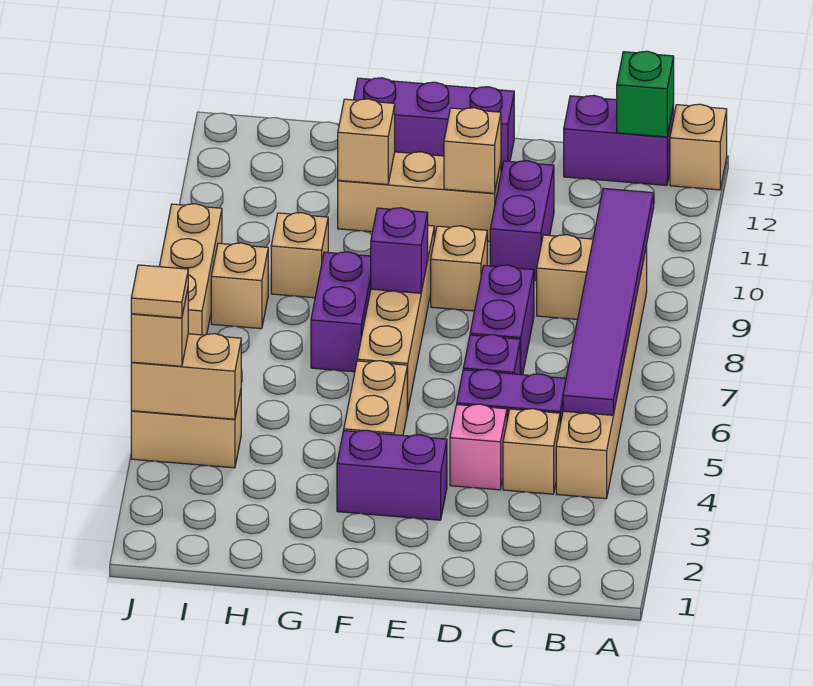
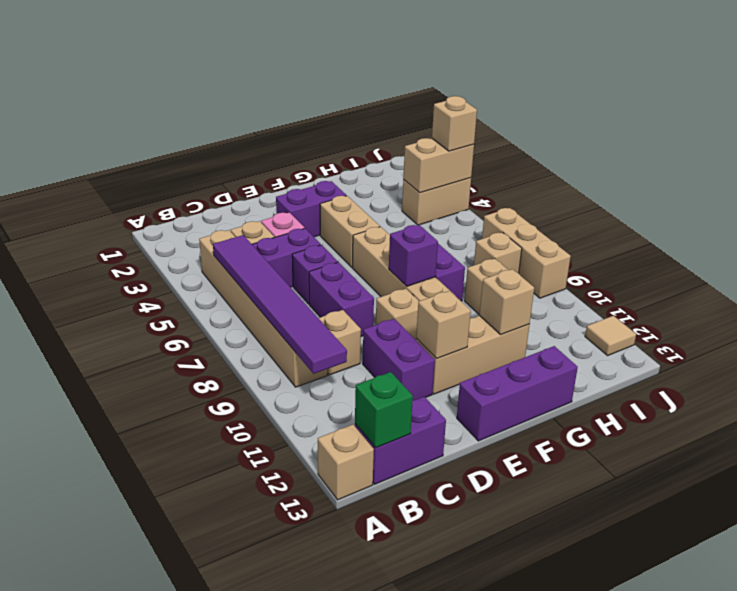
tan 1x1 tile [131,265,188,318] -> tan 1x1 tile moved to [585,316,636,356]

